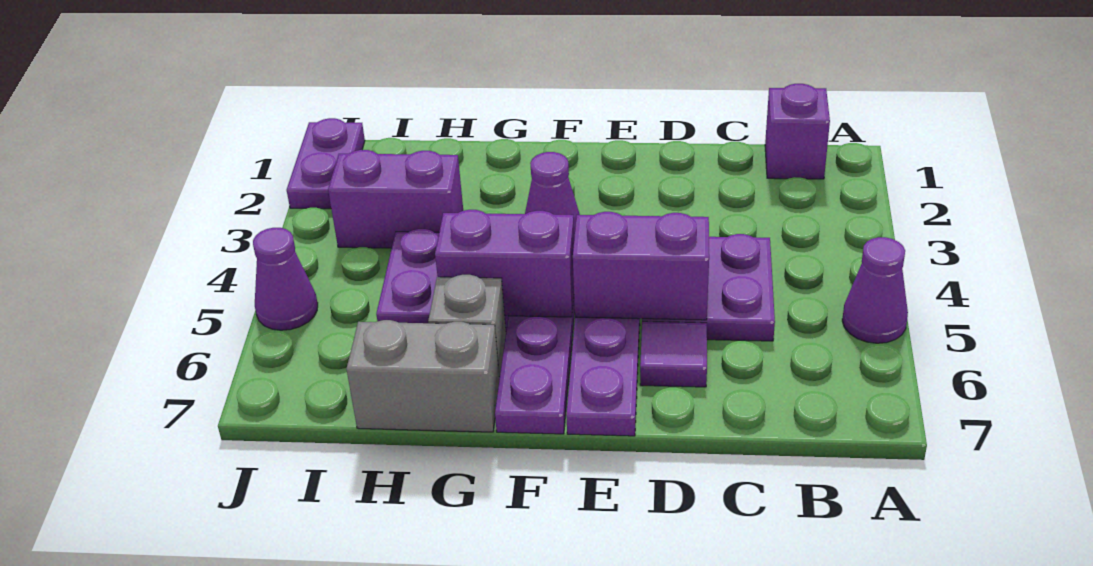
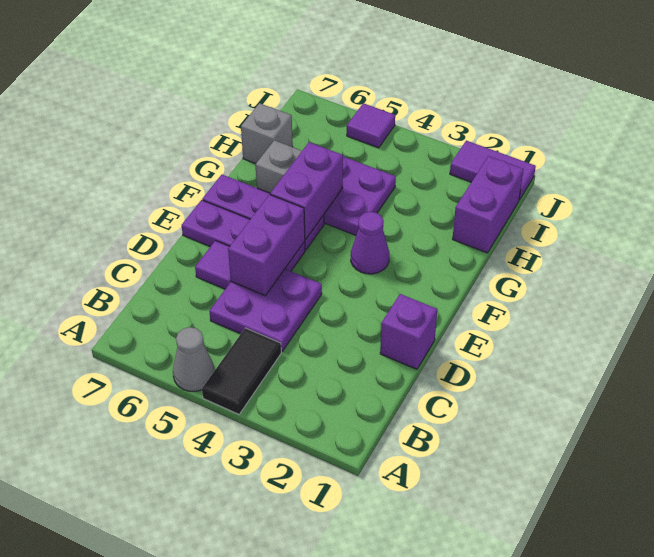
none -> black 1x2 tile [202,328,281,414]
purple 1x1 cone [842,237,908,343] -> grey 1x1 cone [173,327,215,391]
purple 1x1 brick [765,84,830,179] -> purple 1x1 brick moved to [380,294,437,369]
grey 1x2 brick [346,320,499,432] -> grey 1x1 brick [241,103,293,164]
purple 1x2 brick [328,150,463,248] -> purple 1x2 brick moved to [453,156,523,253]
purple 1x2 plate [287,118,365,209] -> purple 1x2 tile [450,141,536,200]
purple 1x1 cone [253,228,318,330] -> purple 1x1 tile [347,103,395,148]

